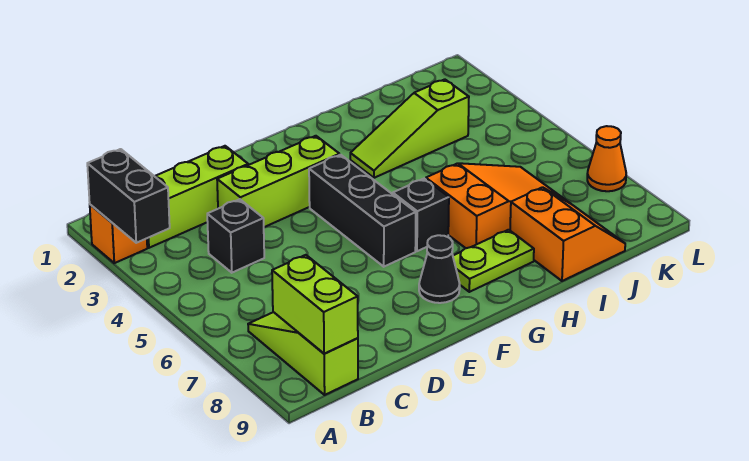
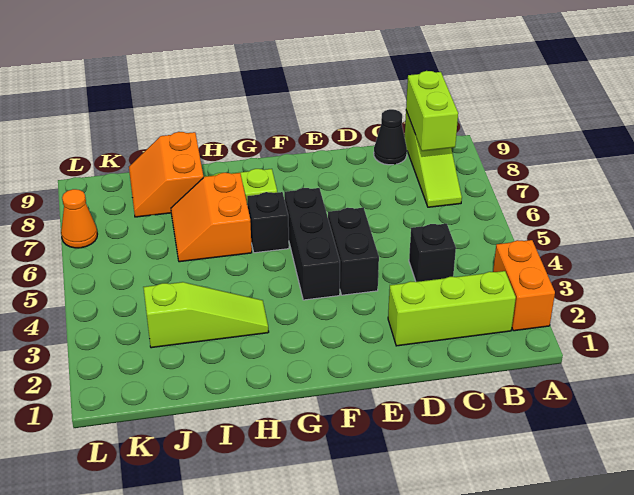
orange 1x1 brick [90,205,147,263] -> orange 1x2 brick [493,240,555,331]
black 1x2 brick [87,149,170,243] -> black 1x2 brick moved to [328,208,379,295]
lime 1x3 brick [217,136,340,227] -> none
black 1x1 cone [419,235,460,303] -> black 1x1 cone moved to [374,109,407,165]
orange 2x3 slope [426,163,569,248] -> orange 2x2 slope [171,173,252,262]

